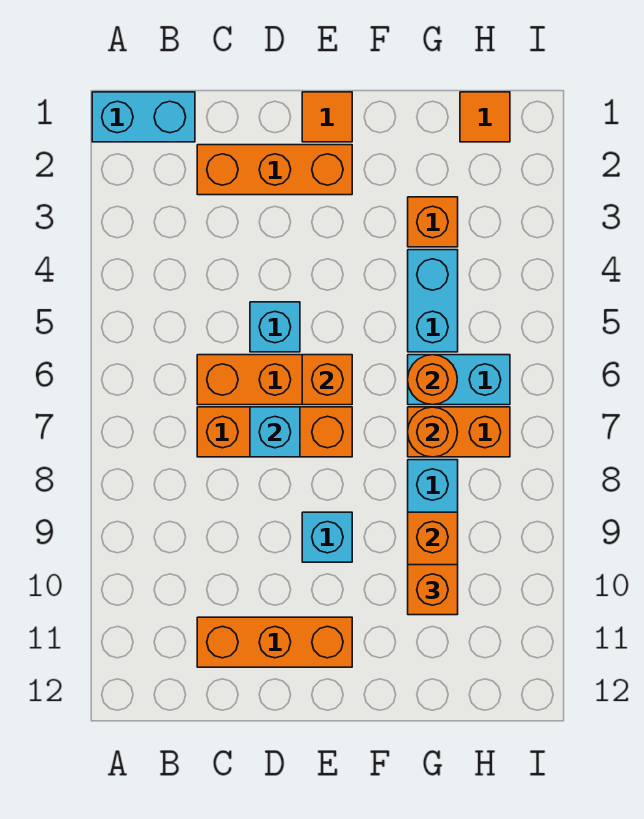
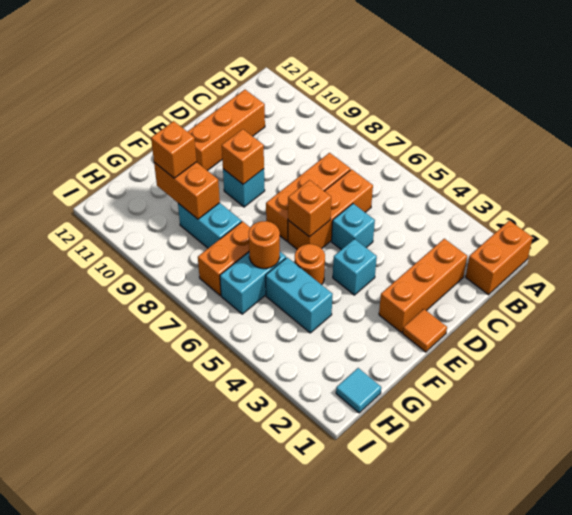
cyan 1x2 brick [92,92,195,142] -> orange 1x2 brick [466,221,533,295]
cyan 1x1 brick [250,407,300,457] -> cyan 1x1 brick moved to [333,239,377,295]
orange 1x1 brick [408,197,458,247] -> orange 1x1 brick moved to [222,129,264,184]
orange 1x1 round brick [408,407,457,457] -> orange 1x1 round brick moved to [295,244,325,285]
orange 1x1 tile [460,92,510,142] -> cyan 1x1 tile [336,368,381,413]

